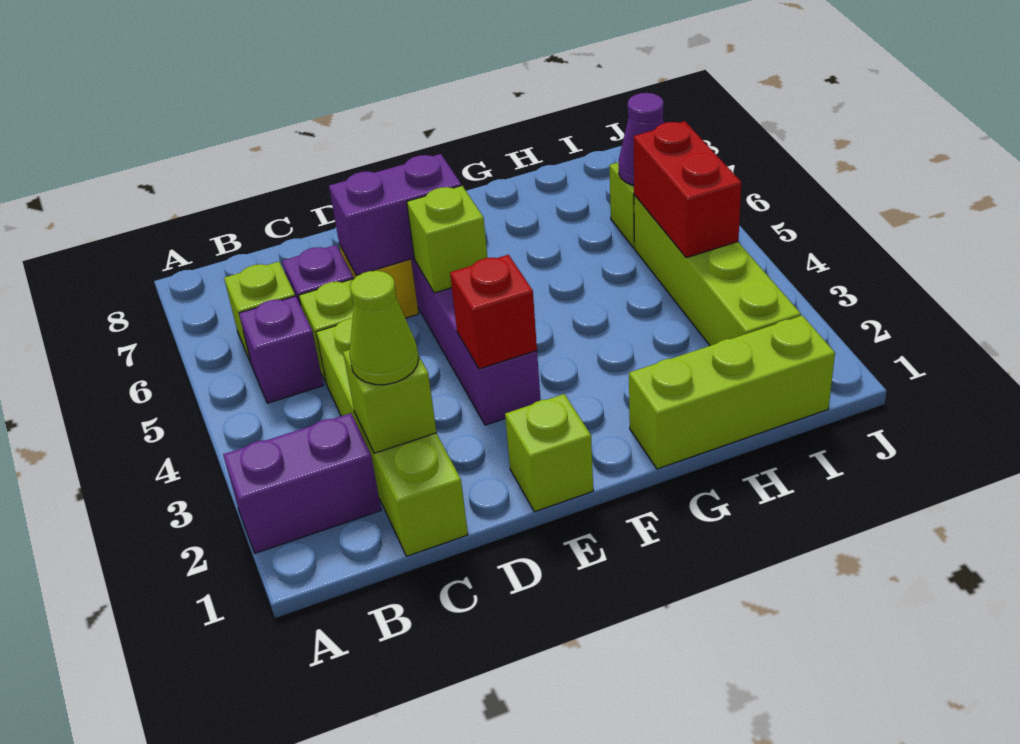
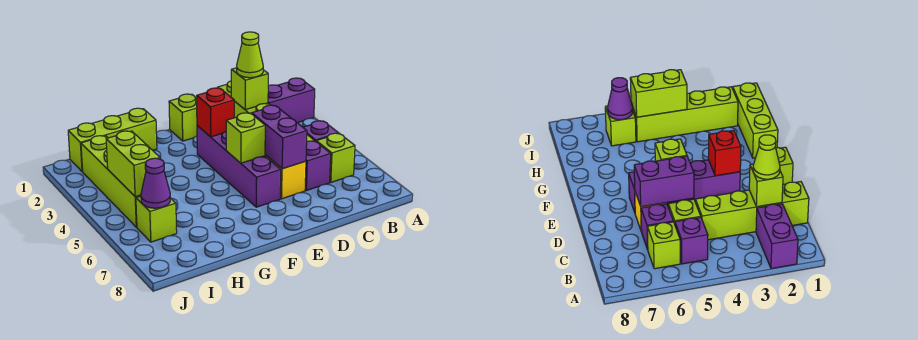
purple 1x2 brick [329,154,461,275] -> purple 1x2 brick turned to [252,105,307,169]
red 1x2 brick [634,121,741,258] -> lime 1x2 brick [106,131,160,197]

